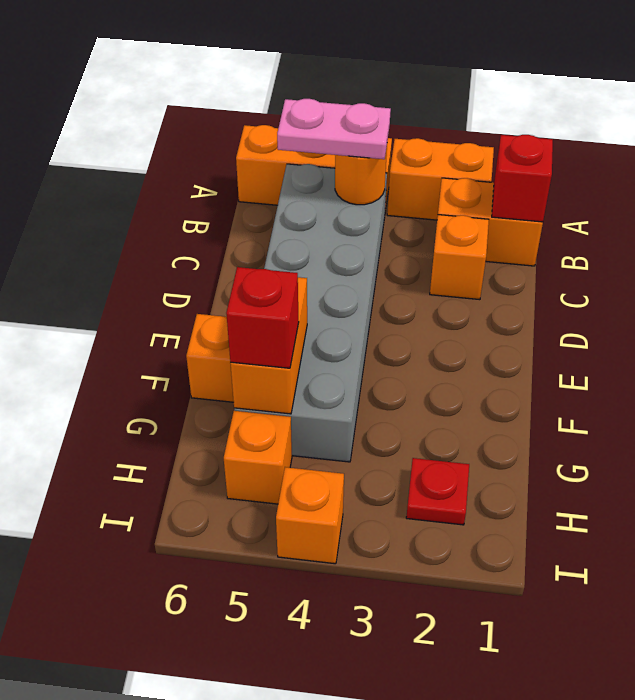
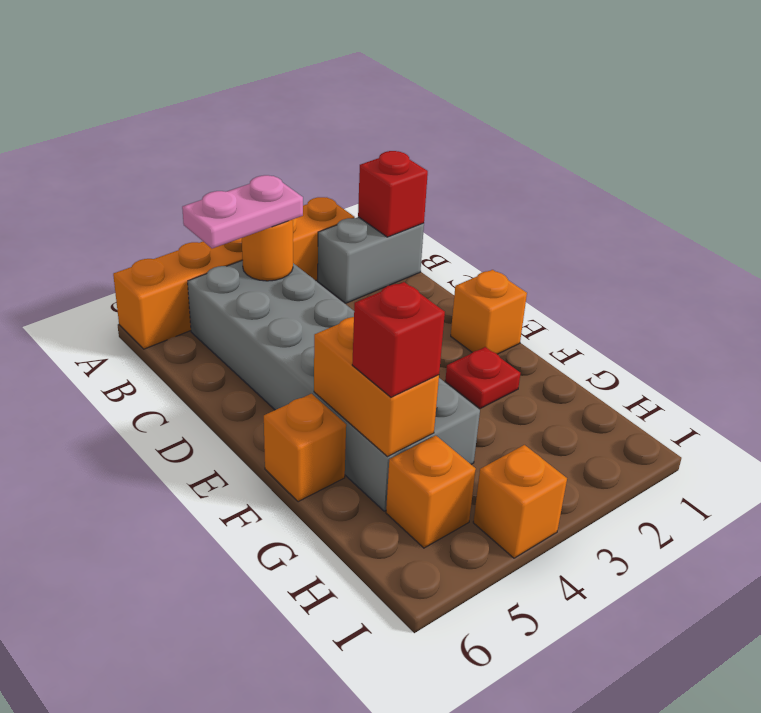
orange 1x2 brick [438,178,543,266] -> grey 1x2 brick [318,217,424,303]
orange 1x1 brick [430,215,489,300] -> orange 1x1 brick moved to [451,270,527,354]
red 1x1 plate [406,458,469,525] -> red 1x1 plate moved to [445,347,520,409]

